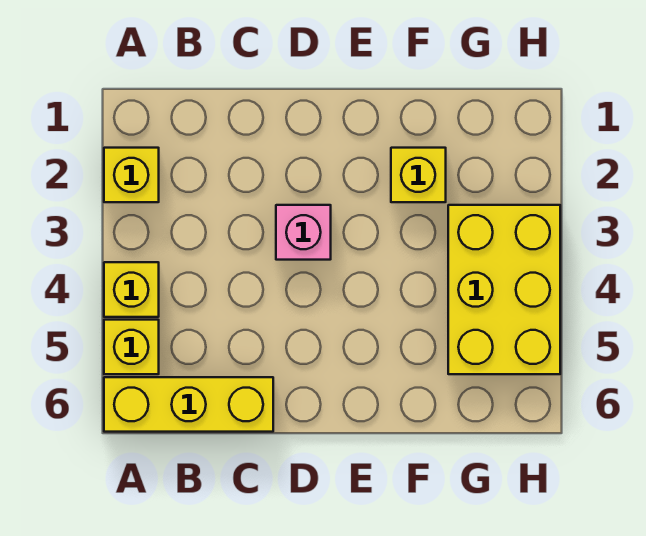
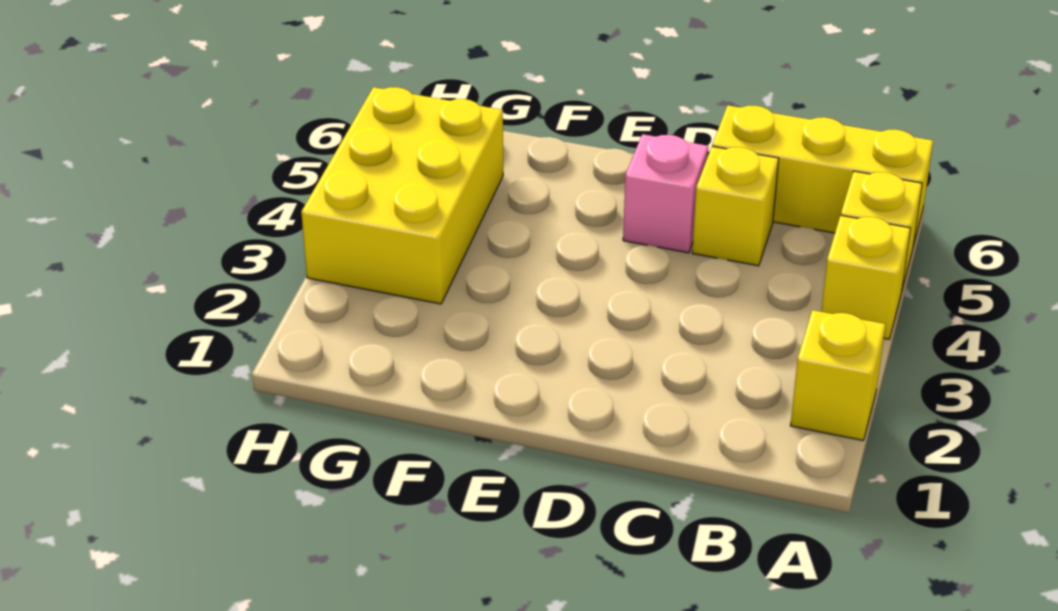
pink 1x1 brick [276,205,331,260] -> pink 1x1 brick moved to [623,134,708,253]
yellow 1x1 brick [391,148,446,202] -> yellow 1x1 brick moved to [692,146,779,266]

